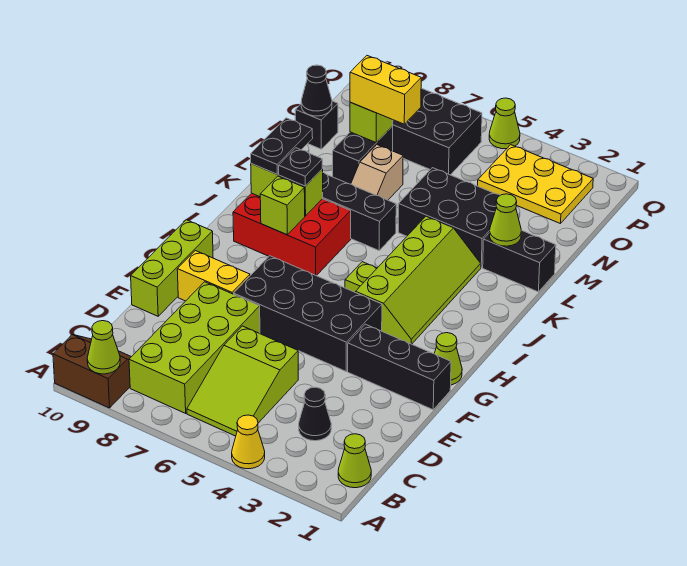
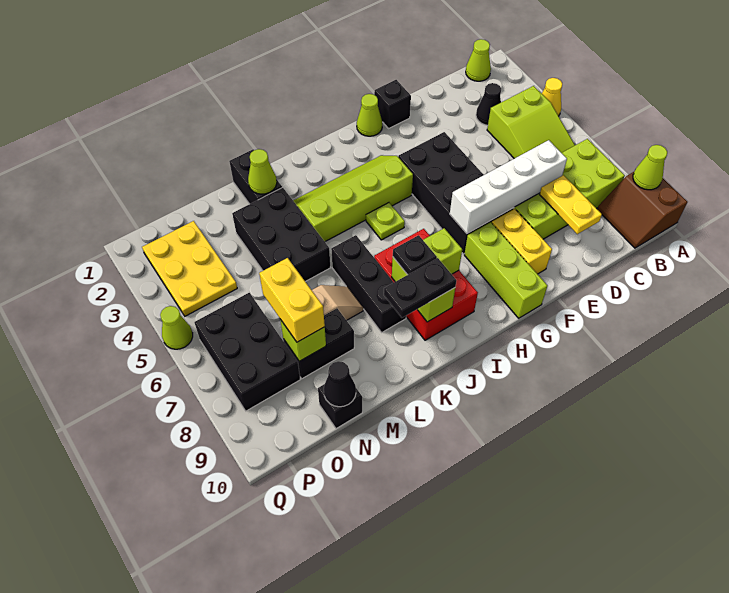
lime 2x3 slope [187,326,298,436] -> lime 2x3 slope turned to [487,86,575,159]
none -> white 1x4 brick [450,140,567,233]
none -> yellow 1x2 plate [540,175,602,234]
lime 1x3 brick [131,220,213,316] -> lime 1x3 brick turned to [464,222,548,318]
black 1x3 brick [348,324,451,410] -> black 1x1 brick [374,80,411,128]

